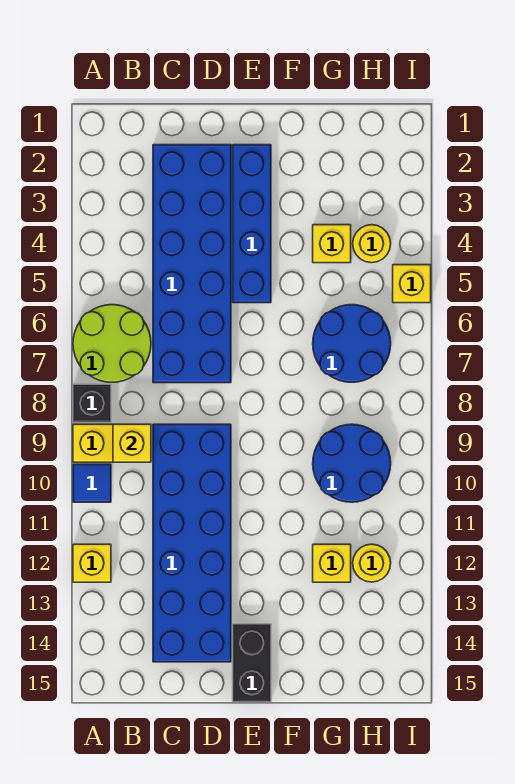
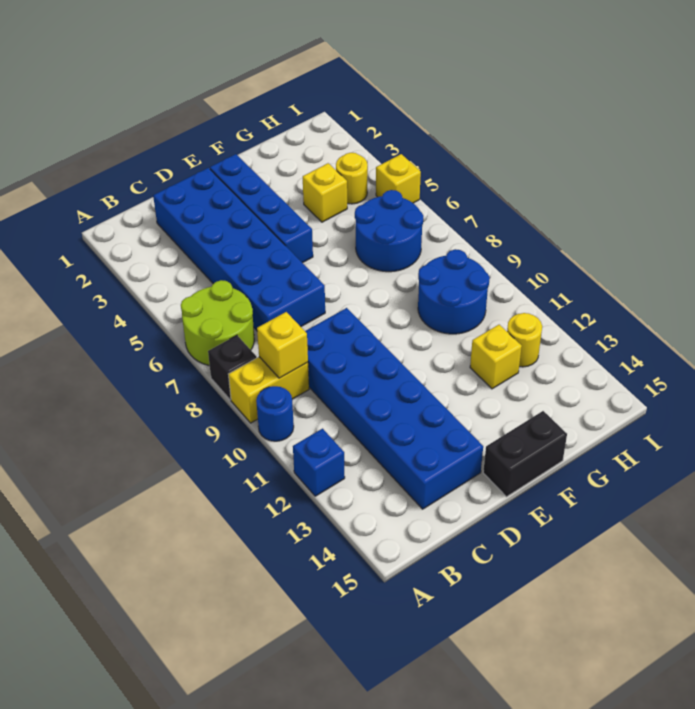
blue 1x1 tile [73,464,111,502] -> blue 1x1 round brick [256,386,294,441]
yellow 1x1 brick [73,544,111,582] -> blue 1x1 brick [293,429,345,496]
black 1x2 brick [233,624,271,702] -> black 1x2 brick turned to [483,411,567,497]

